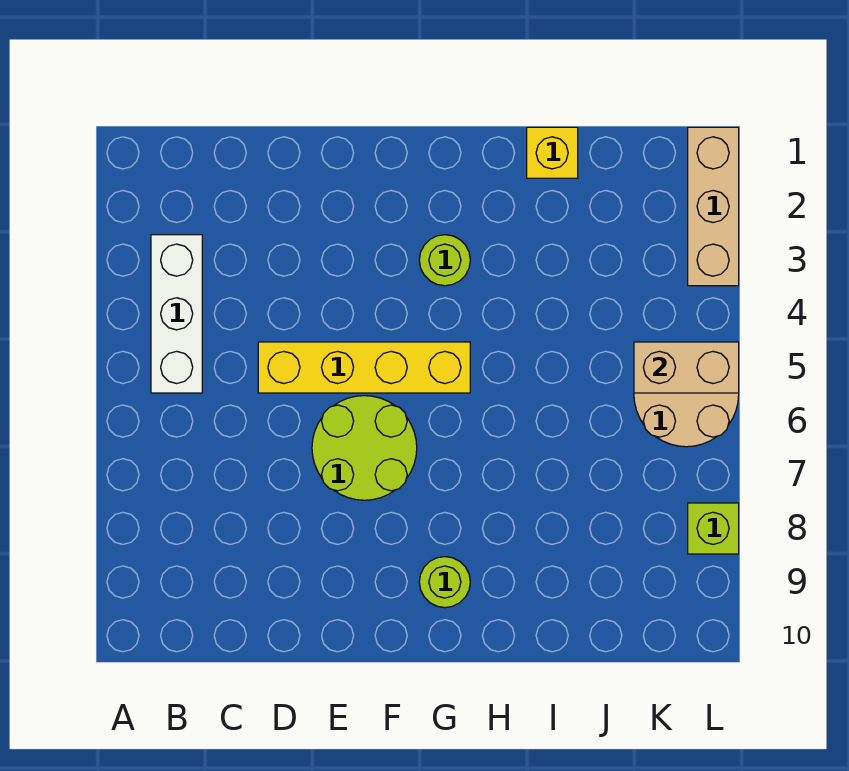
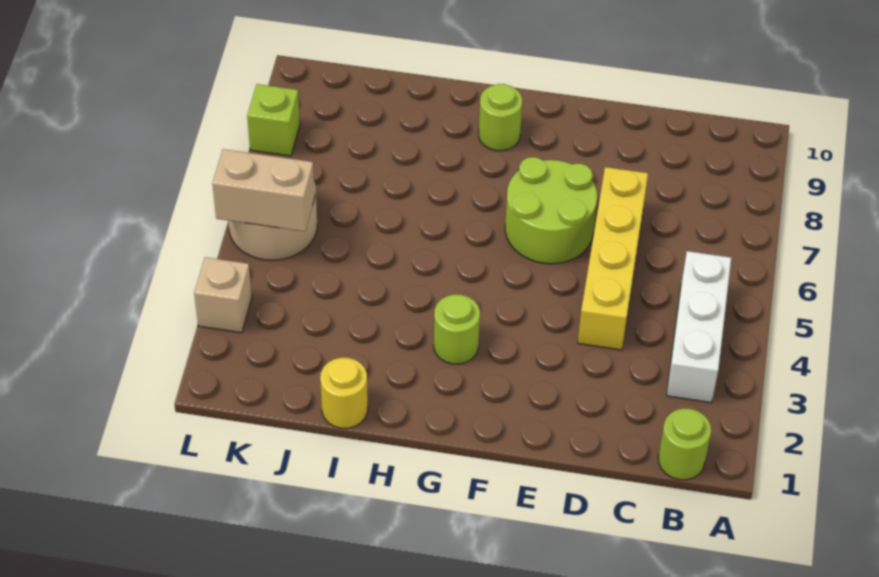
none -> lime 1x1 round brick [658,408,711,480]
yellow 1x4 brick [258,342,470,393] -> yellow 1x4 brick turned to [578,167,648,350]
yellow 1x1 brick [527,127,578,178] -> yellow 1x1 round brick [320,358,368,428]
tan 1x3 brick [688,127,739,286] -> tan 1x1 brick [194,257,252,333]

